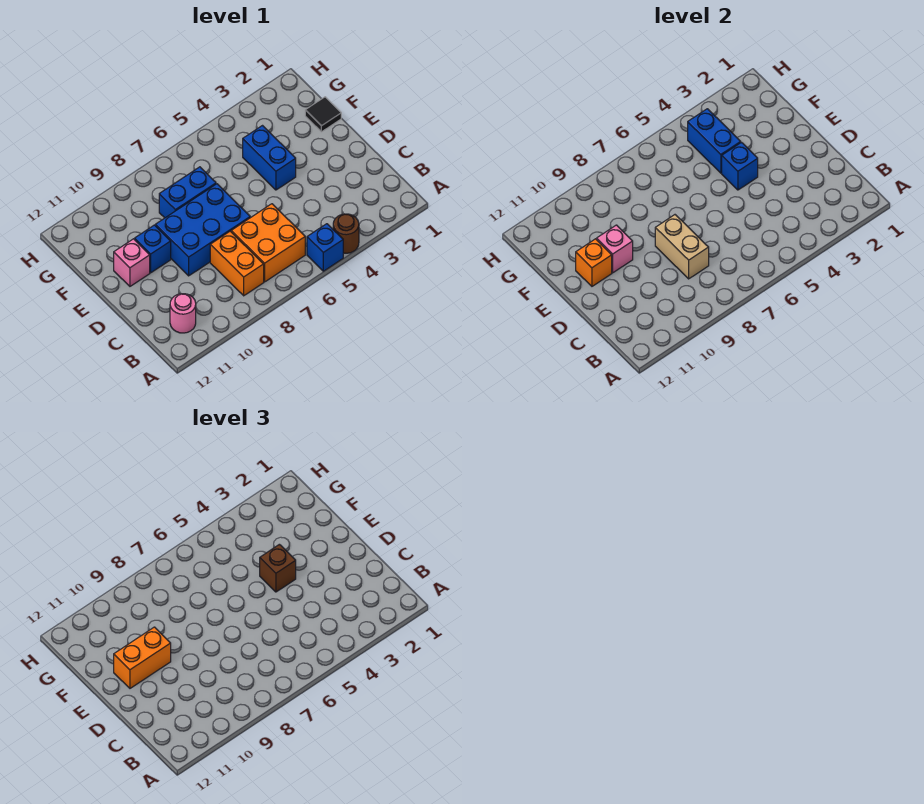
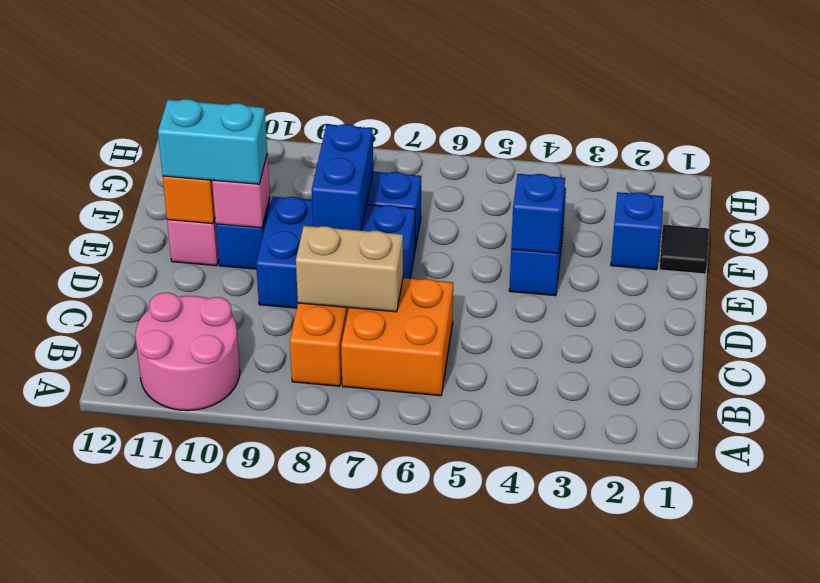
brown 1x1 round brick [333,214,359,253] -> none
blue 1x1 brick [307,224,343,271] -> blue 1x1 brick moved to [611,192,664,270]
pink 1x1 round brick [170,294,196,333] -> pink 2x2 round brick [136,293,240,411]
tan 1x2 brick [655,215,709,279] -> tan 1x2 brick turned to [296,226,403,312]
brown 1x1 brick [260,544,296,592] -> none
orange 1x2 brick [114,627,171,688] -> cyan 1x2 brick [158,99,267,184]
blue 1x2 brick [688,109,741,173] -> blue 1x2 brick moved to [312,124,373,231]

